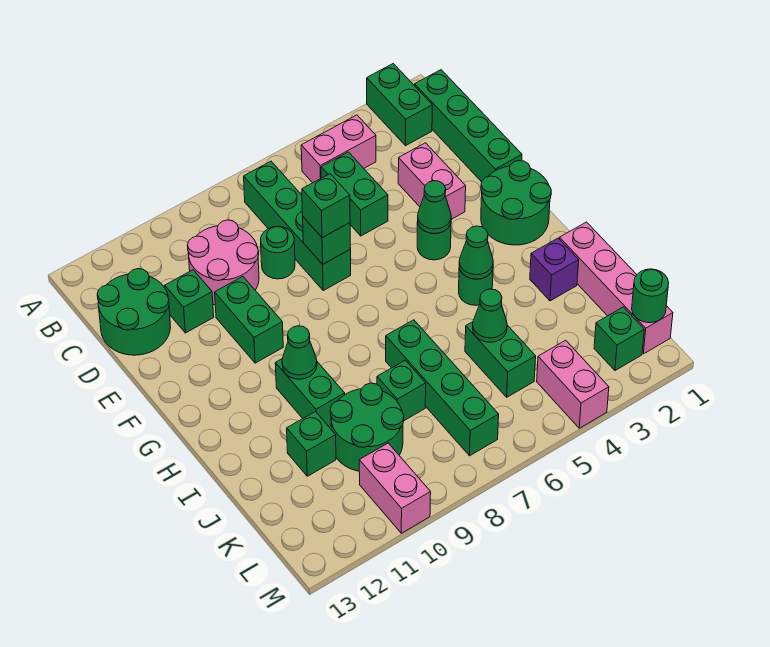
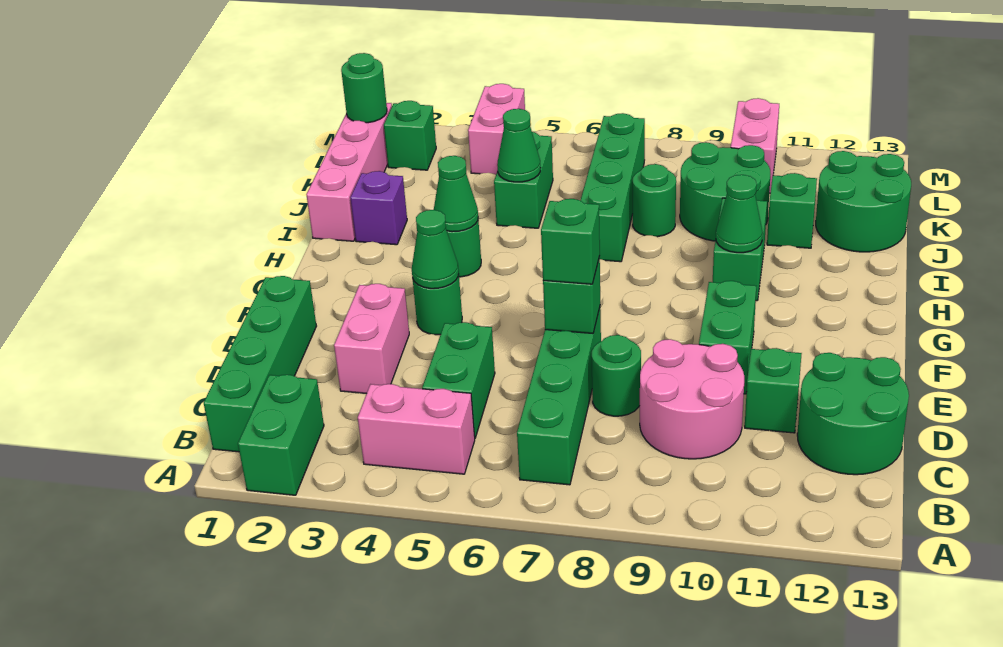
green 2x2 round brick [481,160,551,245] -> green 2x2 round brick moved to [816,151,911,252]
green 1x1 brick [377,360,426,421] -> green 1x1 round brick [633,164,676,237]

